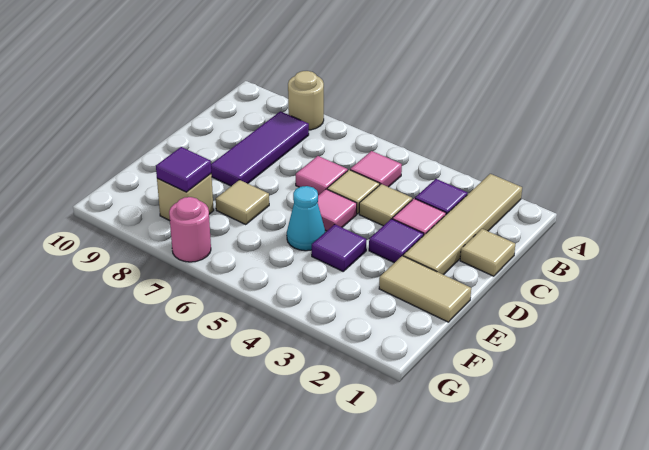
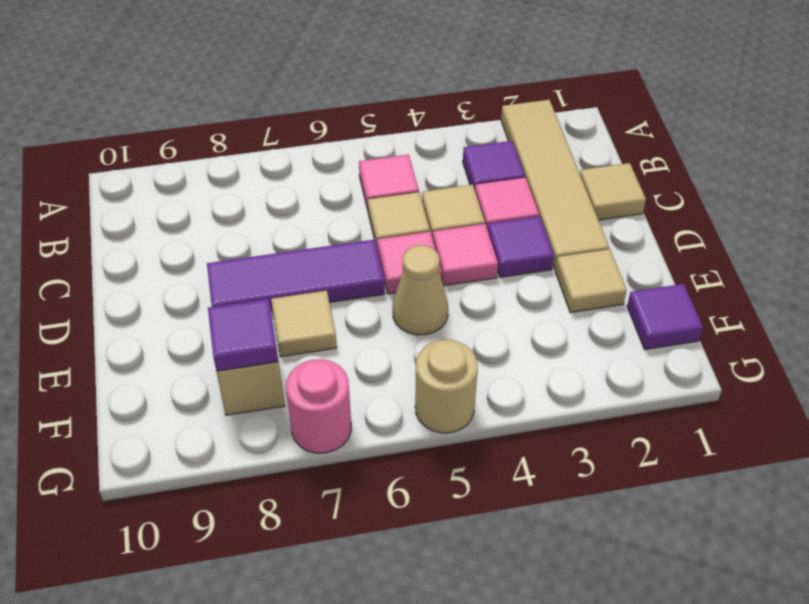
tan 1x1 round brick [288,71,324,130] -> tan 1x1 round brick moved to [415,340,478,433]
purple 1x3 tile [211,111,309,186] -> purple 1x3 tile turned to [207,239,385,311]
pink 1x1 tile [296,156,348,195] -> pink 1x1 tile moved to [433,224,498,286]
tan 1x2 tile [379,256,471,322] -> tan 1x1 tile [555,249,627,313]
purple 1x1 tile [312,224,366,271] -> purple 1x1 tile moved to [627,284,703,350]
cyan 1x1 cone [287,186,325,251] -> tan 1x1 cone [393,245,448,335]

